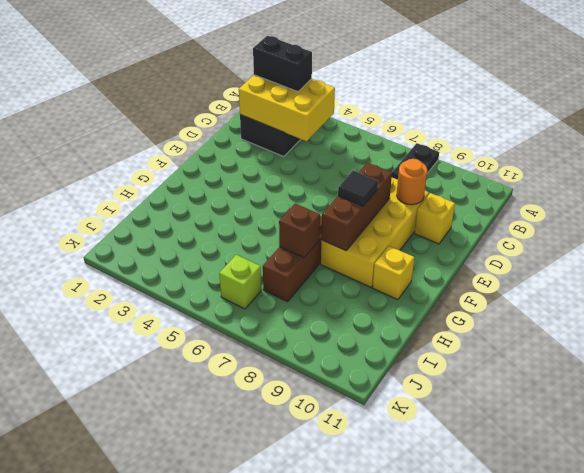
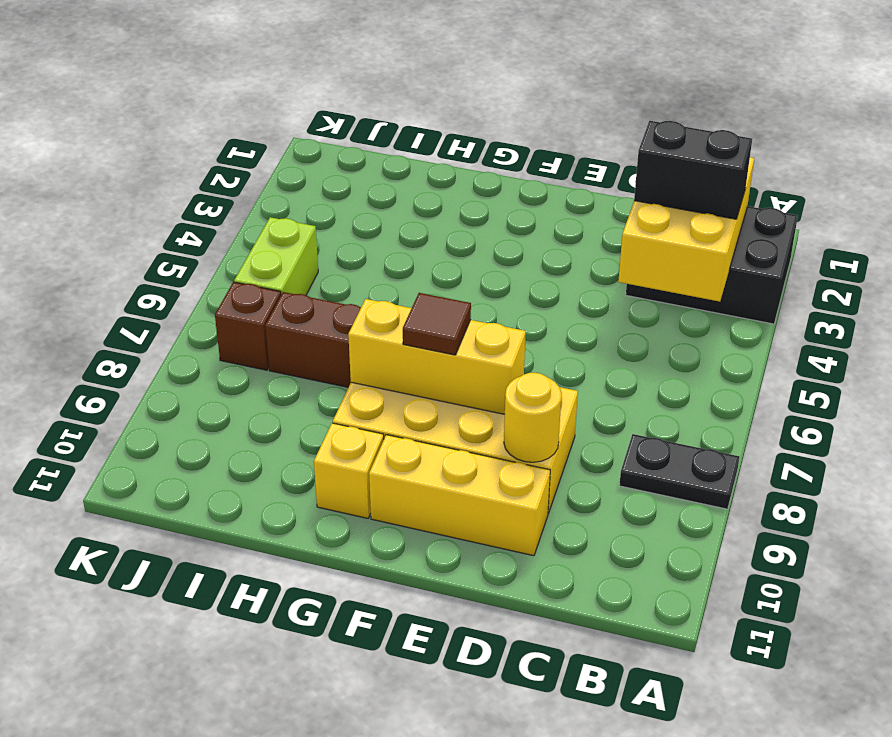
black 1x2 brick [253,36,312,92] -> black 1x2 brick turned to [634,121,752,219]
orange 1x1 round brick [397,159,427,205] -> yellow 1x1 round brick [504,373,561,462]
yellow 1x1 brick [415,193,455,244] -> yellow 1x3 brick [369,435,550,556]
brown 1x3 brick [321,163,392,251] -> yellow 1x3 brick [348,299,526,414]
black 1x1 tile [338,171,378,206] -> brown 1x1 tile [403,293,471,355]
brown 1x1 brick [279,204,320,258] -> brown 1x1 brick moved to [215,282,281,370]
lime 1x1 brick [219,255,261,309] -> lime 1x2 brick [234,217,318,295]

